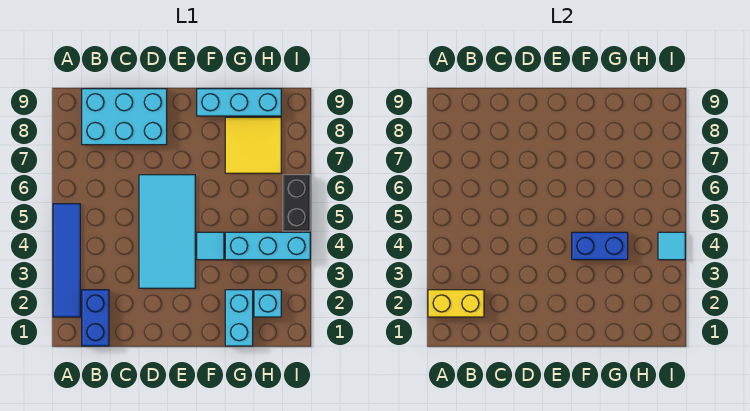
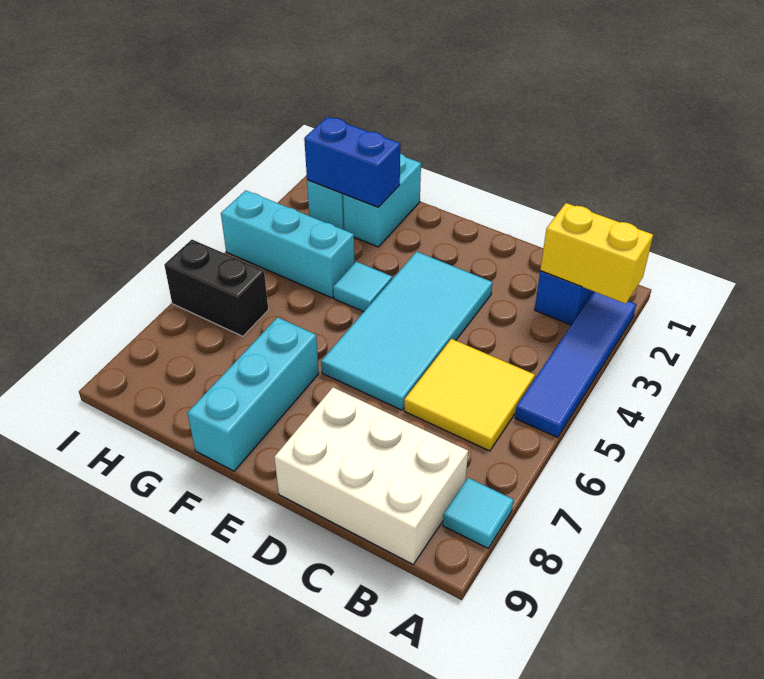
cyan 2x3 brick [82,89,167,145] -> white 2x3 brick [274,387,468,564]
blue 1x2 brick [572,232,628,260] -> blue 1x2 brick moved to [304,117,400,207]
cyan 1x3 brick [197,89,281,116] -> cyan 1x3 brick turned to [188,317,319,471]
yellow 2x2 tile [225,117,281,173] -> yellow 2x2 tile moved to [404,339,535,451]
cyan 1x1 tile [658,232,685,260] -> cyan 1x1 tile moved to [443,478,513,548]
black 1x2 brick [283,175,310,231] -> black 1x2 brick turned to [164,240,268,336]

